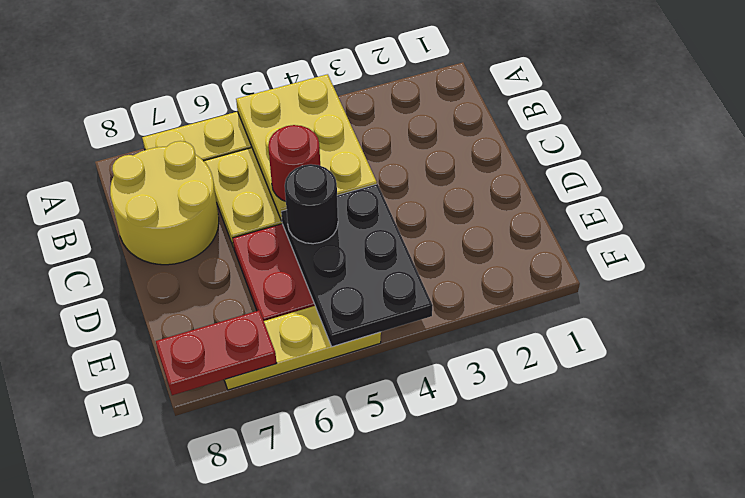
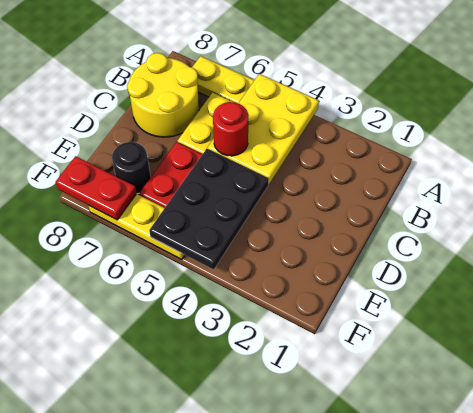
black 1x1 round brick [285,164,338,244] -> black 1x1 round brick moved to [112,142,151,194]

